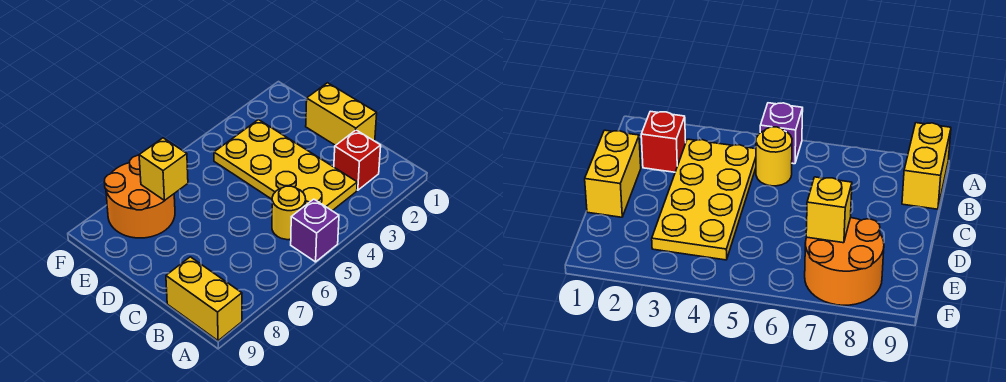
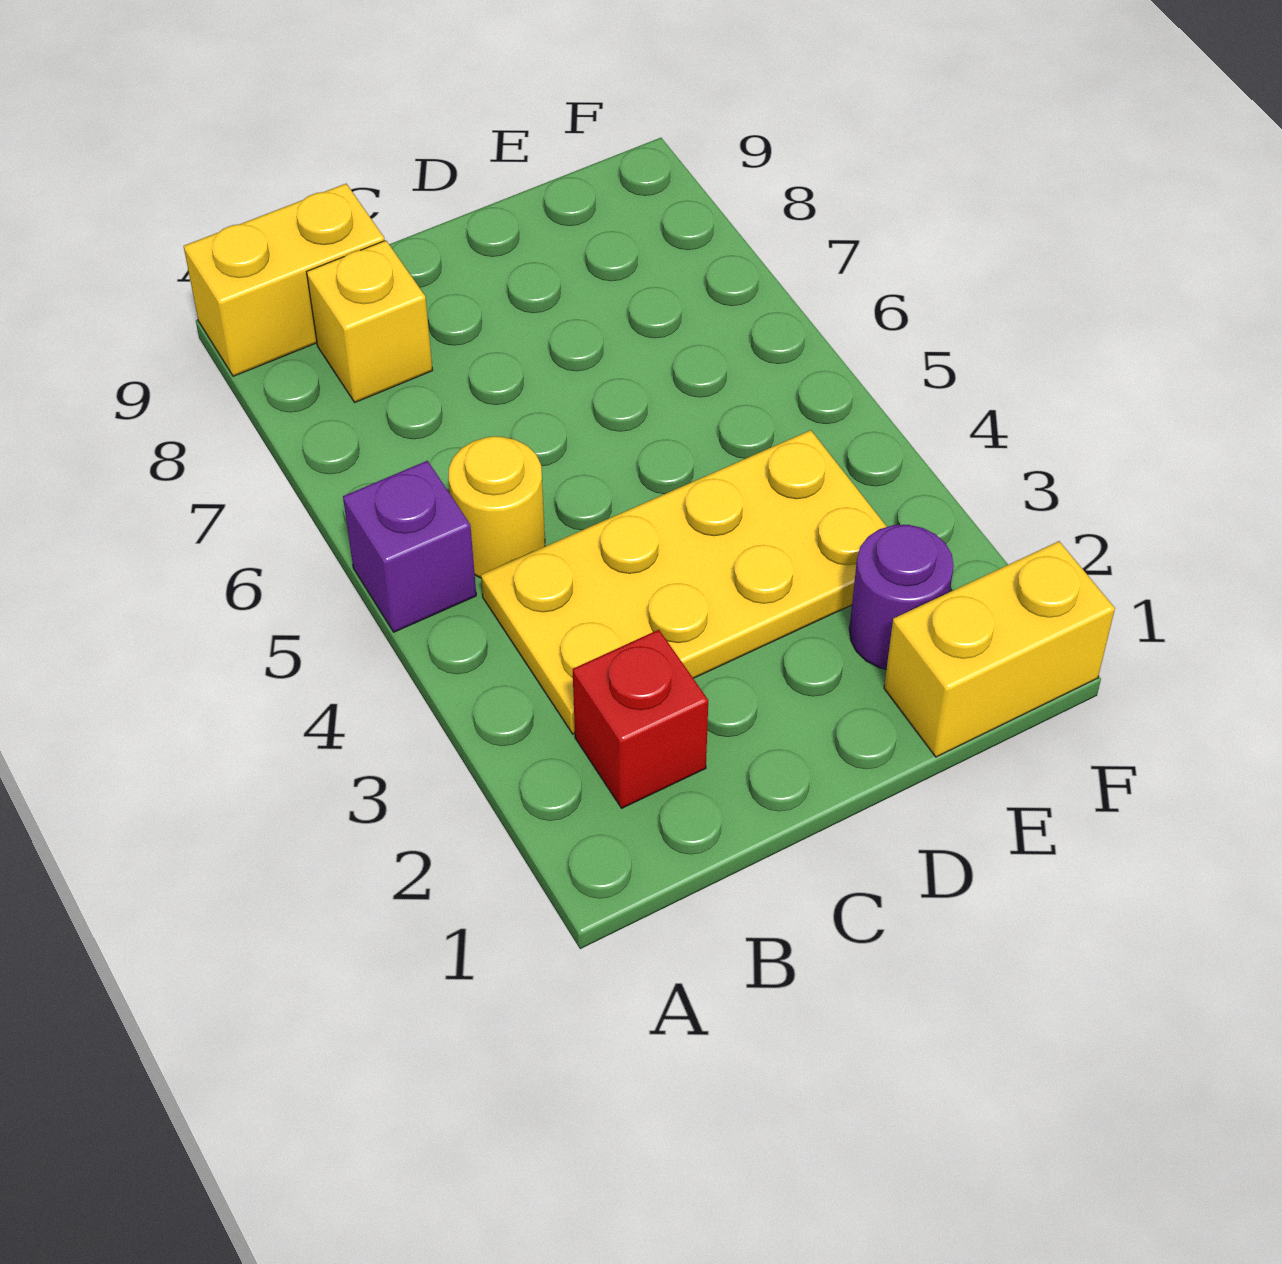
yellow 1x2 brick [306,83,377,145] -> yellow 1x2 brick moved to [884,541,1115,757]
none -> purple 1x1 round brick [849,525,954,669]
orange 2x2 round brick [104,155,175,238] -> none
yellow 1x1 brick [139,138,188,200] -> yellow 1x1 brick moved to [307,240,433,402]

